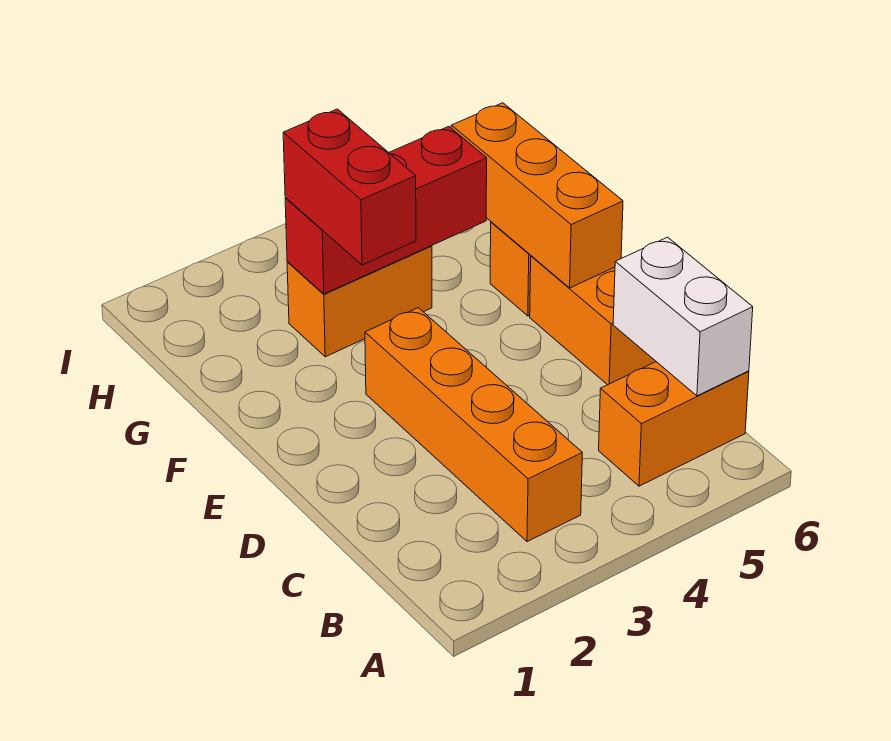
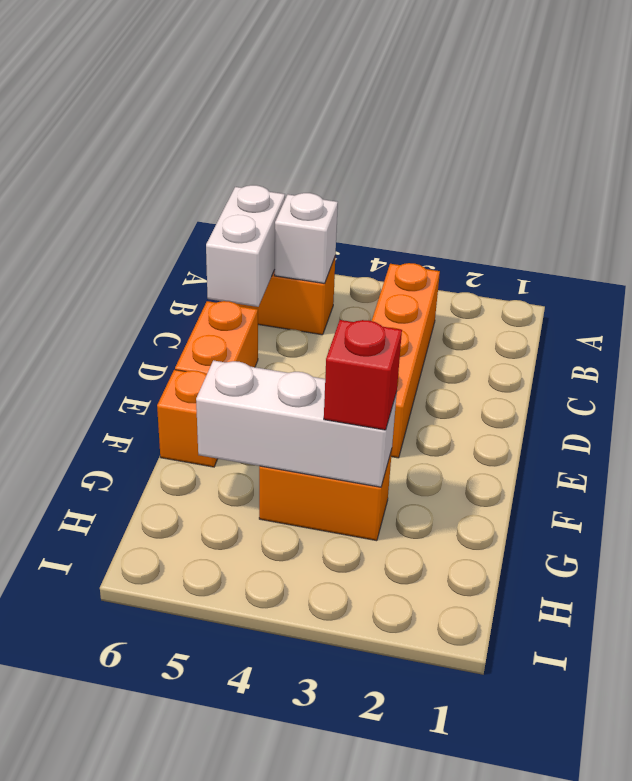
none -> white 1x1 brick [275,193,338,284]
orange 1x3 brick [451,103,623,288] -> none
red 1x2 brick [283,109,416,265] -> red 1x1 brick [324,320,402,430]
red 1x3 brick [285,126,487,294] -> white 1x3 brick [196,360,397,487]

